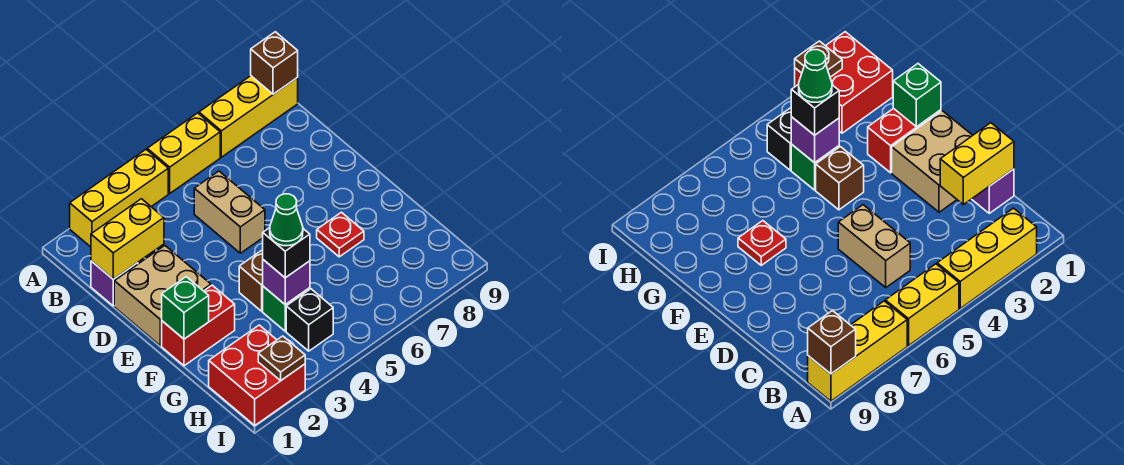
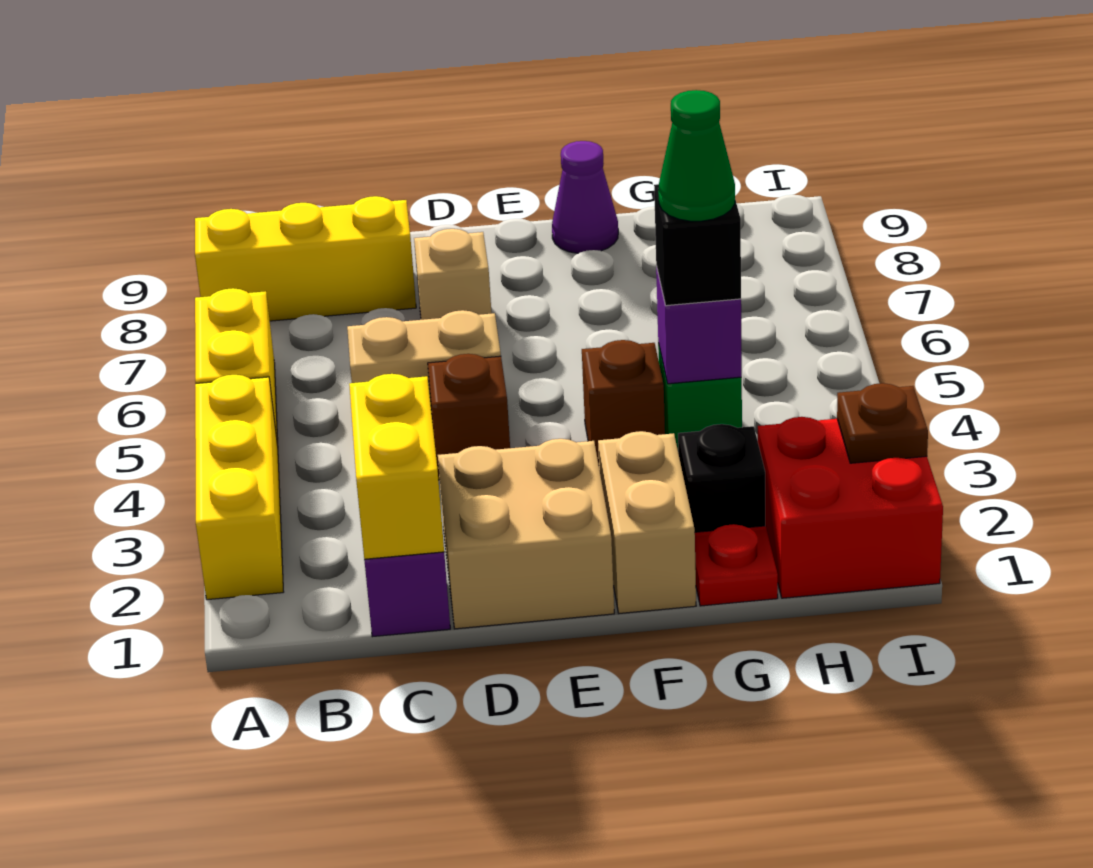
yellow 1x3 brick [199,76,298,157] -> yellow 1x3 brick turned to [195,196,416,321]
brown 1x1 brick [251,32,298,94] -> brown 1x1 brick moved to [428,354,510,480]
none -> tan 1x1 brick [414,229,492,320]
red 1x2 brick [162,285,235,366] -> tan 1x2 brick [598,431,696,613]
green 1x1 brick [162,277,209,339] -> none
red 1x1 plate [317,212,364,257] -> red 1x1 plate moved to [695,524,778,606]
none -> purple 1x1 cone [552,141,618,253]
black 1x1 brick [286,289,333,351] -> black 1x1 brick moved to [678,424,765,532]

